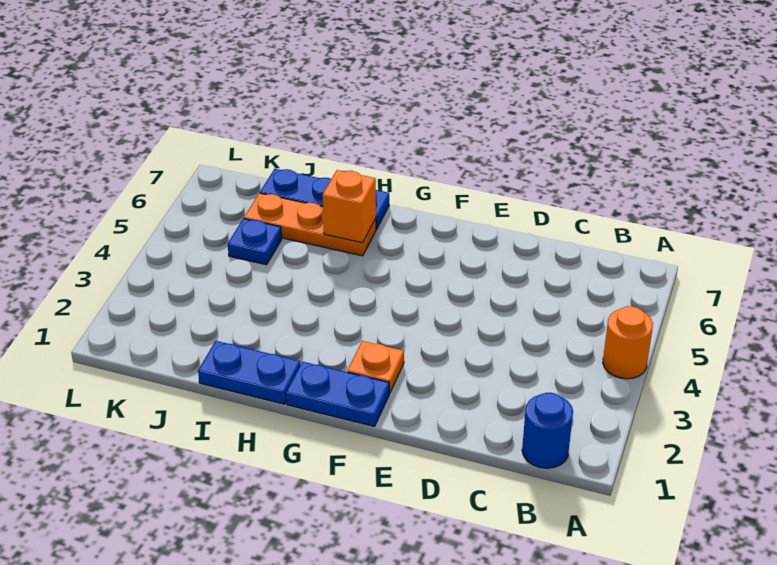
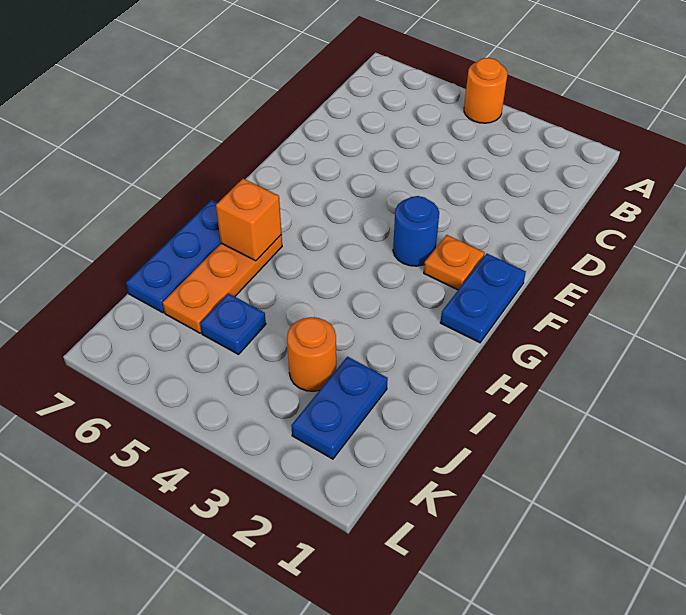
blue 1x1 round brick [522,393,573,468] -> blue 1x1 round brick moved to [393,196,439,266]
blue 1x2 plate [198,341,300,404] -> blue 1x2 plate moved to [291,357,388,459]
none -> orange 1x1 round brick [287,317,336,391]

